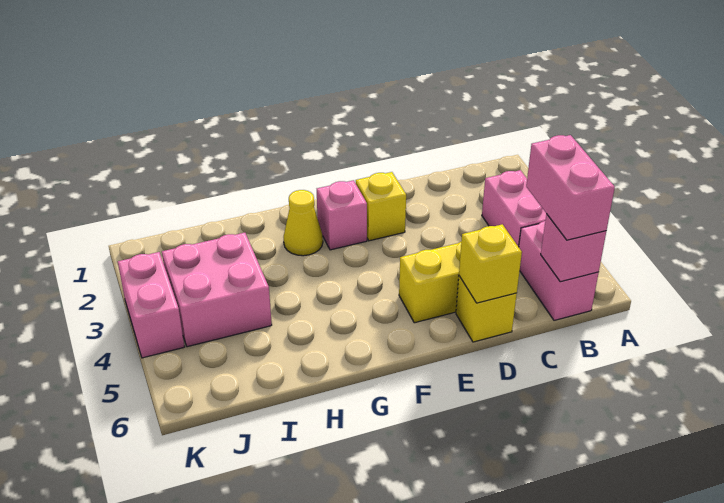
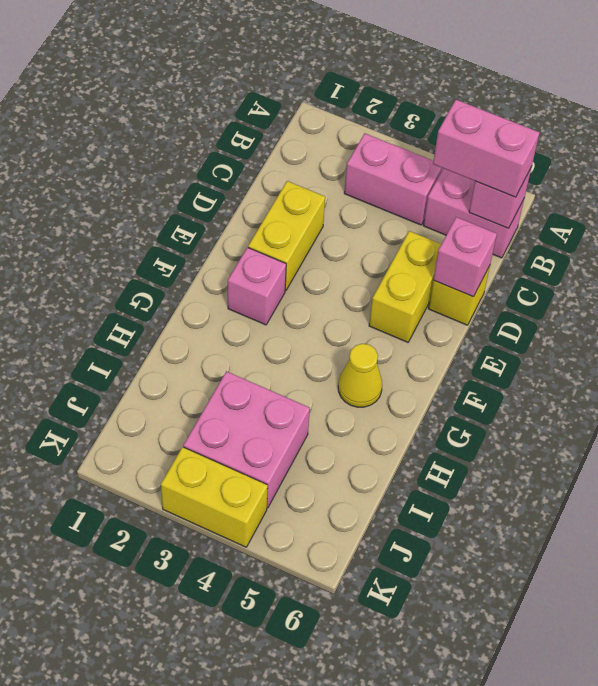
yellow 1x1 brick [459,224,522,303] -> pink 1x1 brick [433,217,497,297]
yellow 1x1 brick [356,172,406,241] -> yellow 1x2 brick [248,181,325,291]
yellow 1x1 cone [284,190,323,256] -> yellow 1x1 cone moved to [338,344,382,407]
pink 1x2 brick [118,252,184,358] -> yellow 1x2 brick [161,447,268,547]

